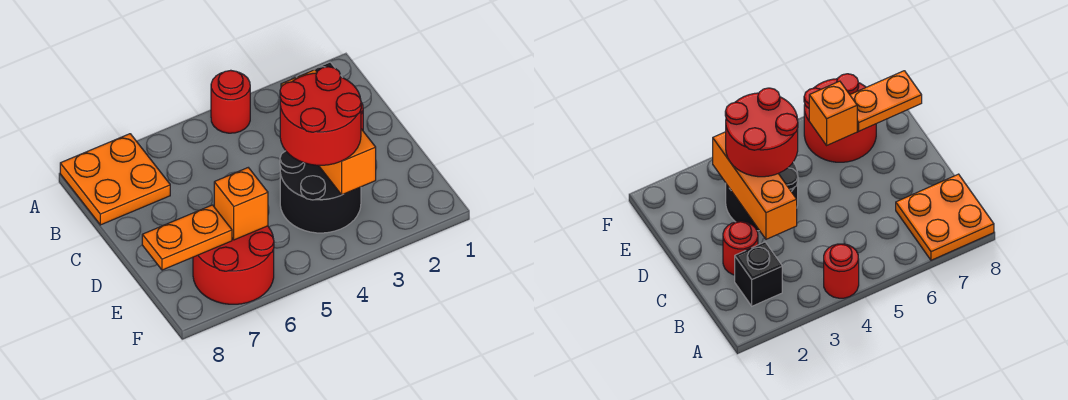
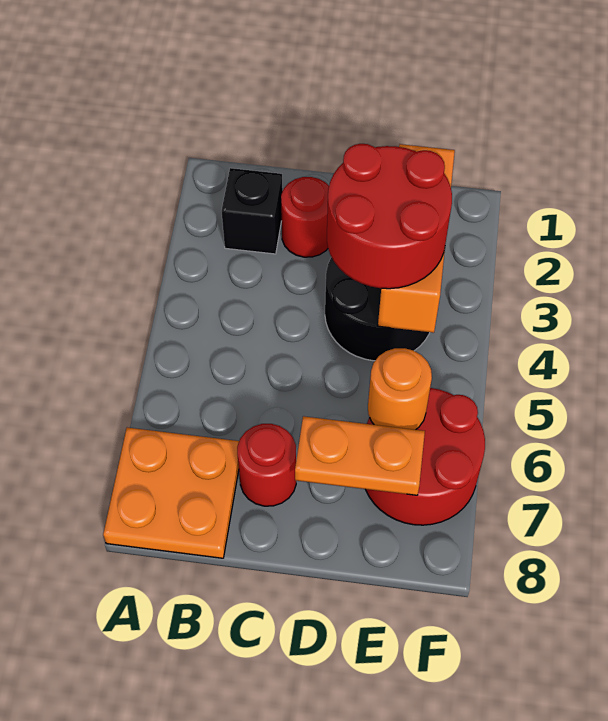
red 1x1 round brick [211,70,250,133] -> red 1x1 round brick moved to [237,424,296,506]
orange 1x3 brick [281,70,376,195] -> orange 1x3 brick turned to [378,144,455,333]
orange 1x1 brick [214,168,268,240] -> orange 1x1 round brick [368,348,432,430]
orange 1x2 plate [142,205,232,270] -> orange 1x2 plate turned to [295,416,425,495]

